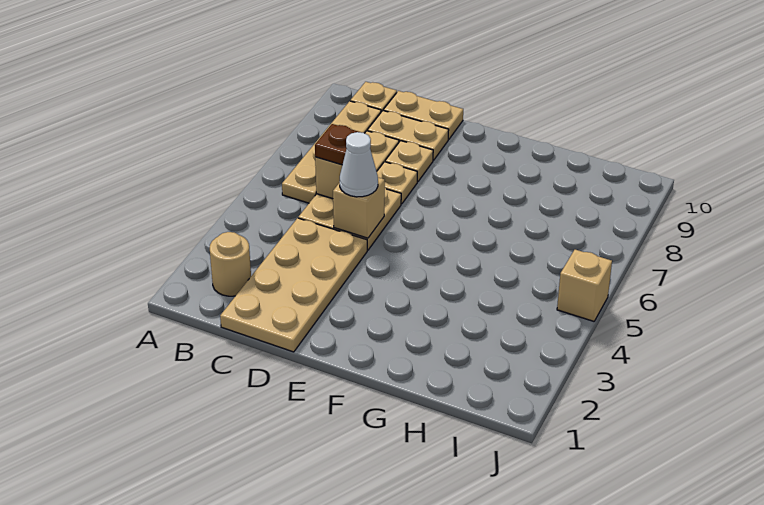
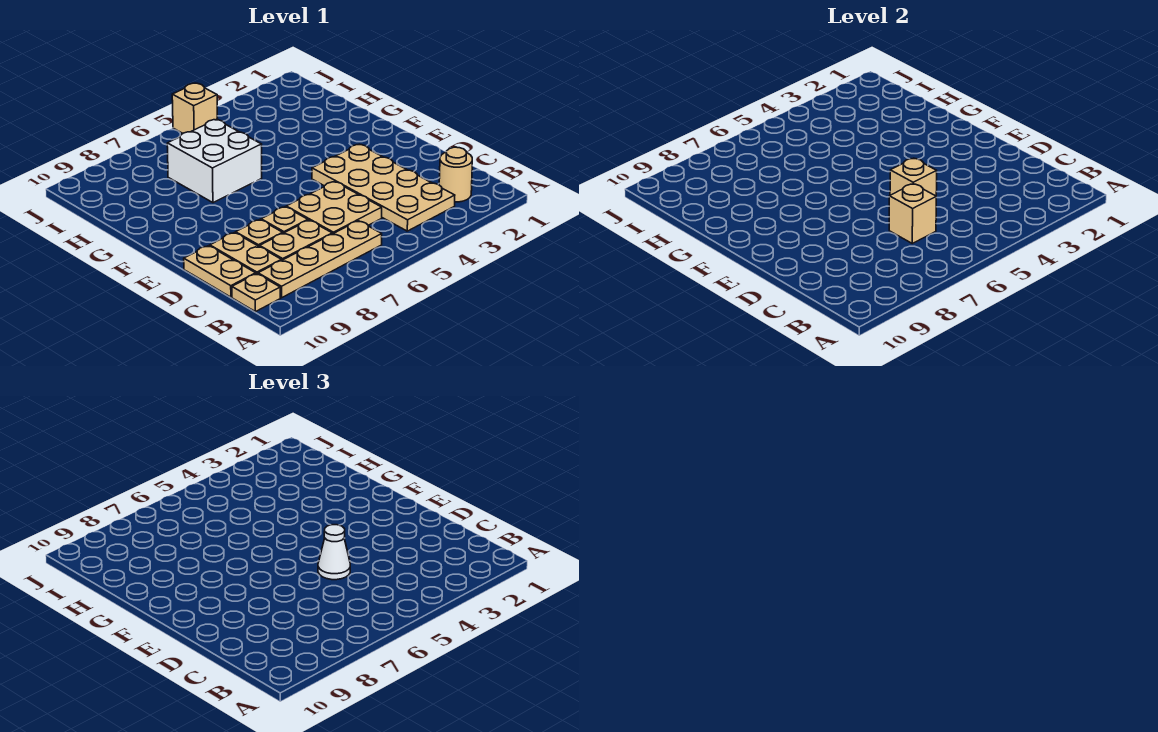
tan 2x4 plate [220,218,367,352] -> tan 2x4 plate turned to [312,144,455,231]
brown 1x1 plate [315,124,362,165] -> none
none -> white 2x2 brick [167,119,262,203]

